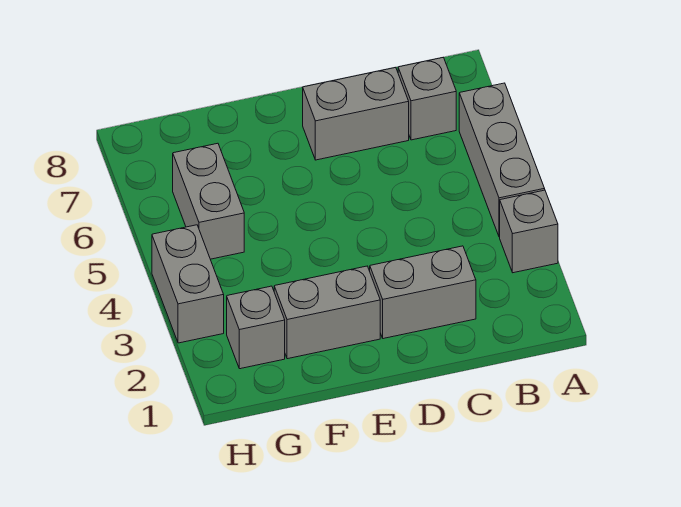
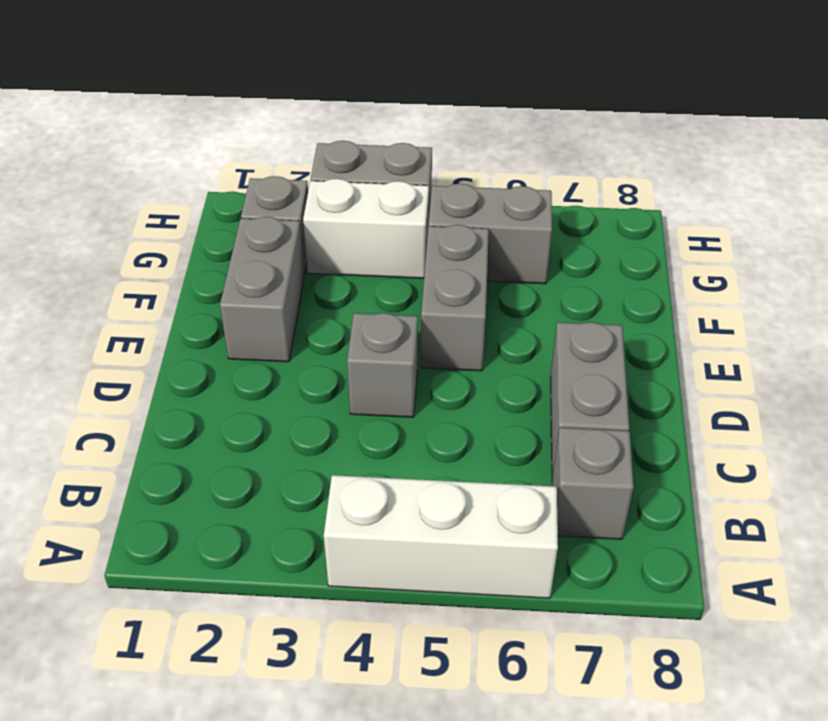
grey 1x1 brick [500,190,558,273] -> grey 1x1 brick moved to [347,313,418,417]
grey 1x3 brick [459,83,545,237] -> white 1x3 brick [324,475,558,598]
grey 1x2 brick [370,246,476,339] -> grey 1x2 brick moved to [421,225,489,371]
none -> white 1x2 brick [303,179,429,278]

